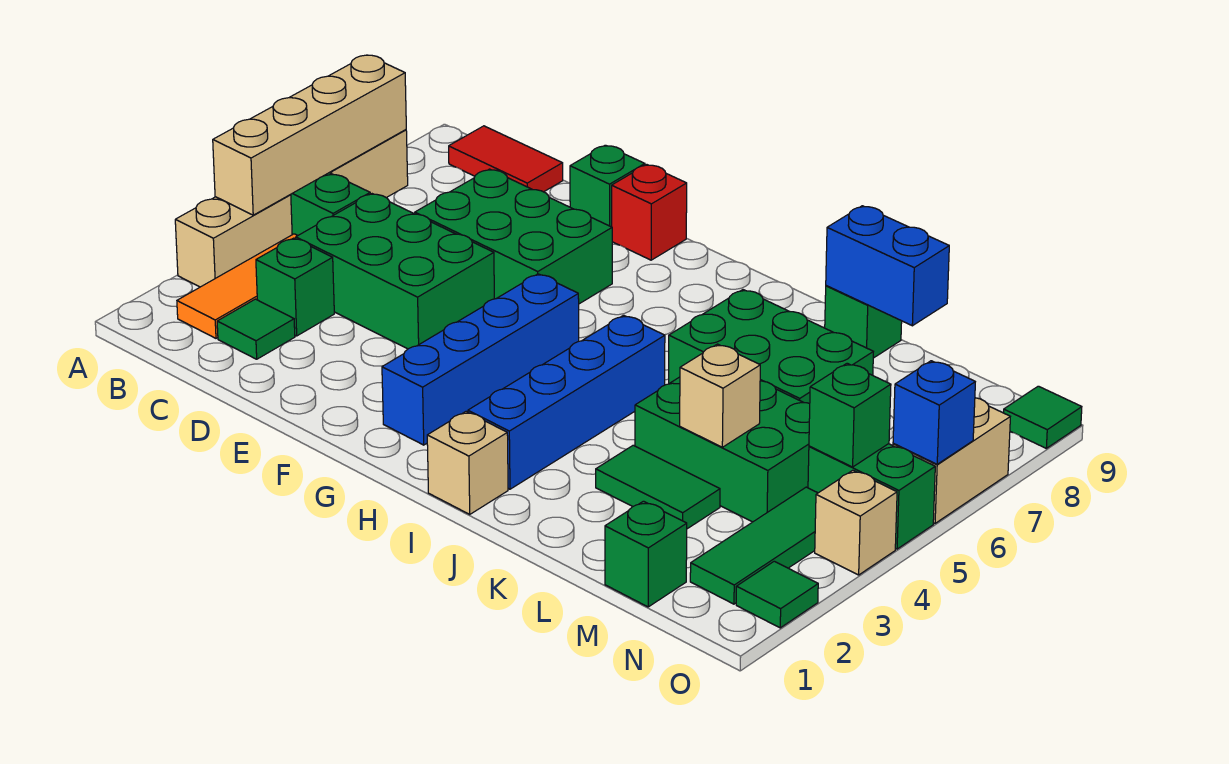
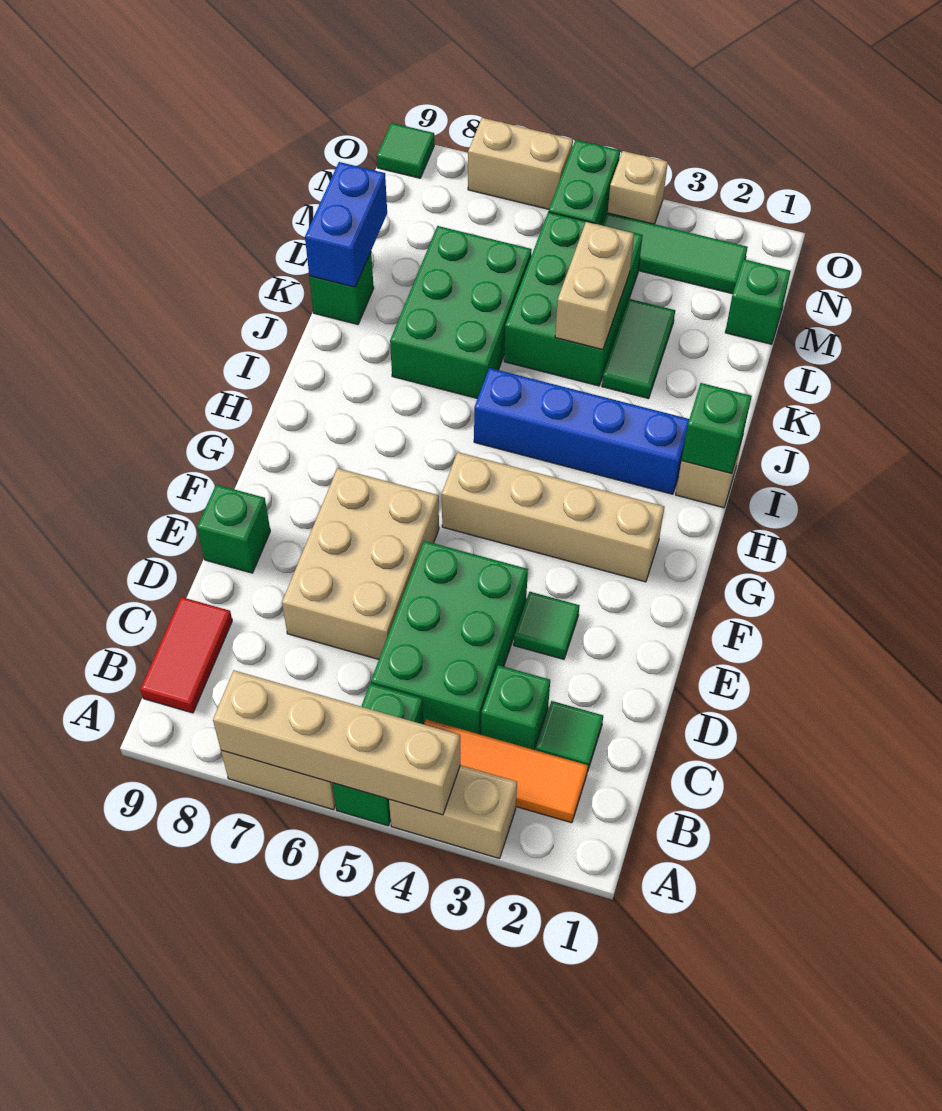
green 2x3 brick [415,169,612,304] -> tan 2x3 brick [282,468,439,659]
red 1x1 brick [612,165,687,260] -> none
blue 1x4 brick [382,274,579,445] -> tan 1x4 brick [442,452,664,582]
tan 1x1 brick [680,344,760,447] -> tan 1x2 brick [555,222,634,350]
green 1x1 brick [809,363,891,467] -> green 1x1 brick moved to [682,383,752,474]
green 1x1 tile [736,561,818,628] -> green 1x1 tile moved to [514,592,580,659]
blue 1x1 brick [893,361,975,464] -> none

